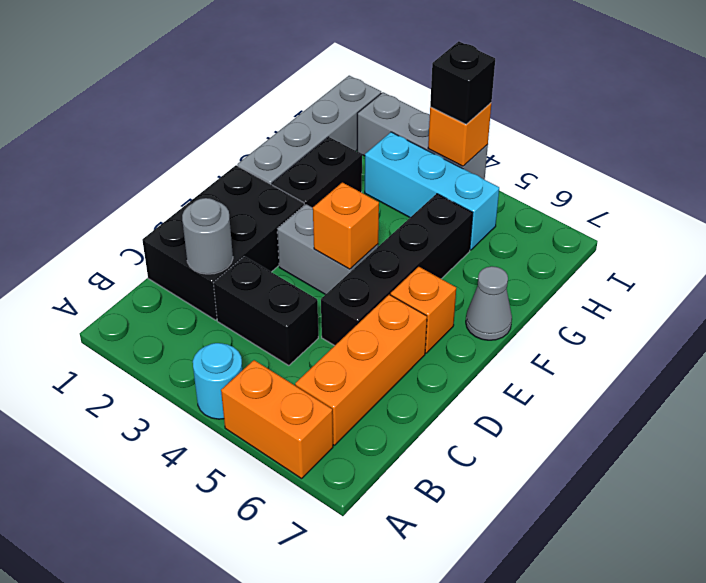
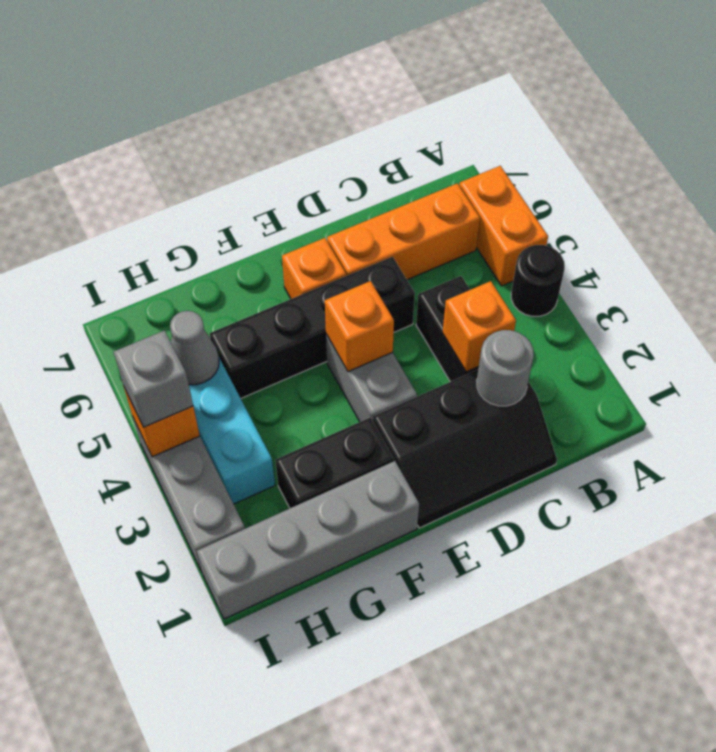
cyan 1x1 round brick [193,343,242,419] -> black 1x1 round brick [511,245,565,316]
black 2x3 brick [142,165,304,320] -> black 2x3 slope [373,370,557,528]
none -> orange 1x1 brick [443,281,516,372]
grey 1x1 cone [466,266,512,340] -> grey 1x1 cone moved to [170,311,219,385]
black 1x1 brick [430,41,495,124] -> grey 1x1 brick [114,331,193,427]

